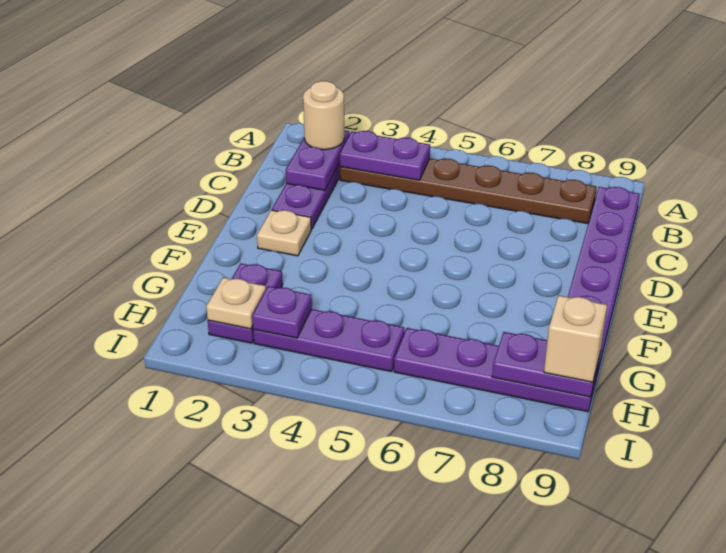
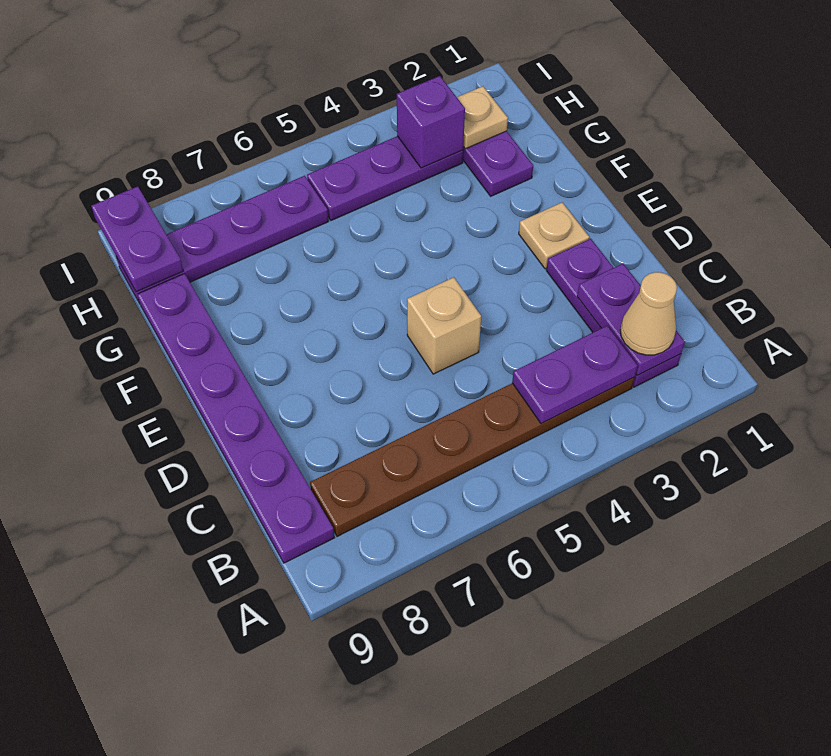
tan 1x1 round brick [303,81,344,150] -> tan 1x1 cone [620,272,677,355]
purple 1x1 plate [252,286,312,338] -> purple 1x1 brick [397,76,465,168]
purple 1x2 plate [492,332,600,397] -> purple 1x2 plate turned to [92,186,183,292]
tan 1x1 brick [544,295,607,382] -> tan 1x1 brick moved to [407,277,481,374]

